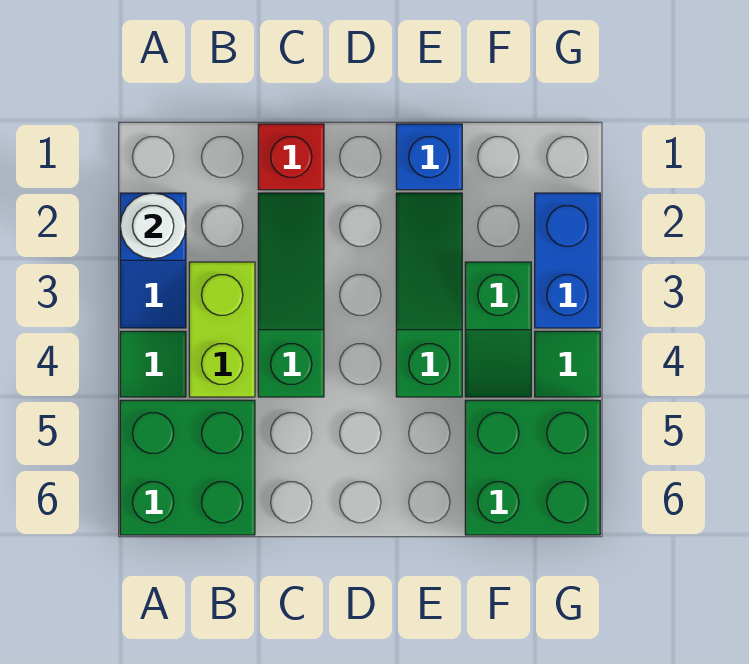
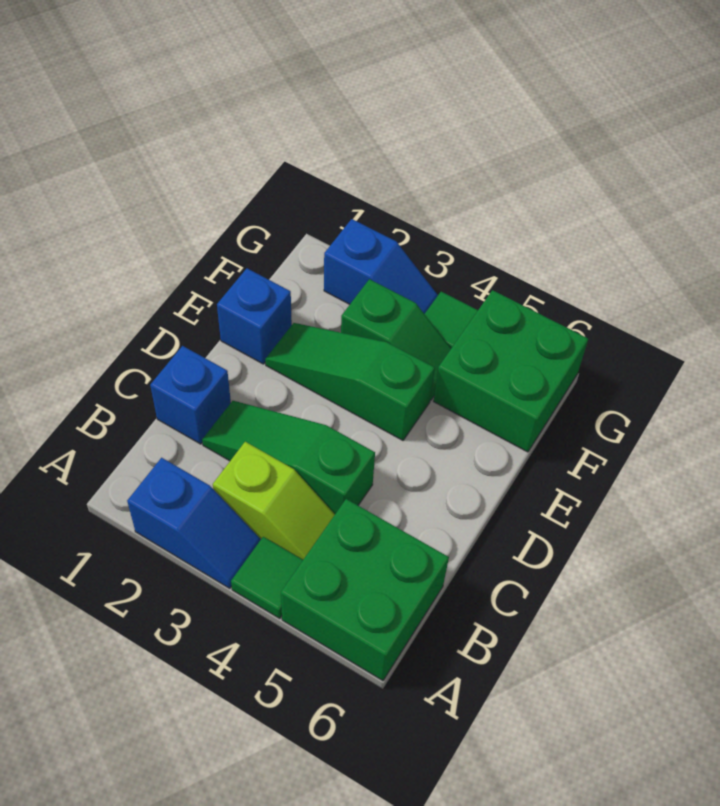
white 1x1 round brick [120,193,186,259] -> none
lime 1x2 brick [189,262,255,397] -> lime 1x2 slope [213,442,335,560]
red 1x1 brick [258,124,324,190] -> blue 1x1 brick [150,346,231,444]
blue 1x2 brick [535,193,600,328] -> blue 1x2 slope [324,219,438,314]

